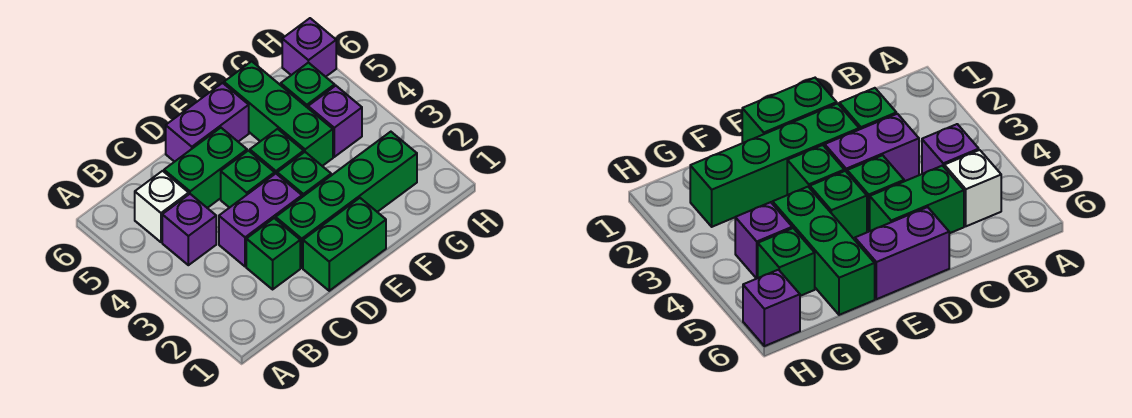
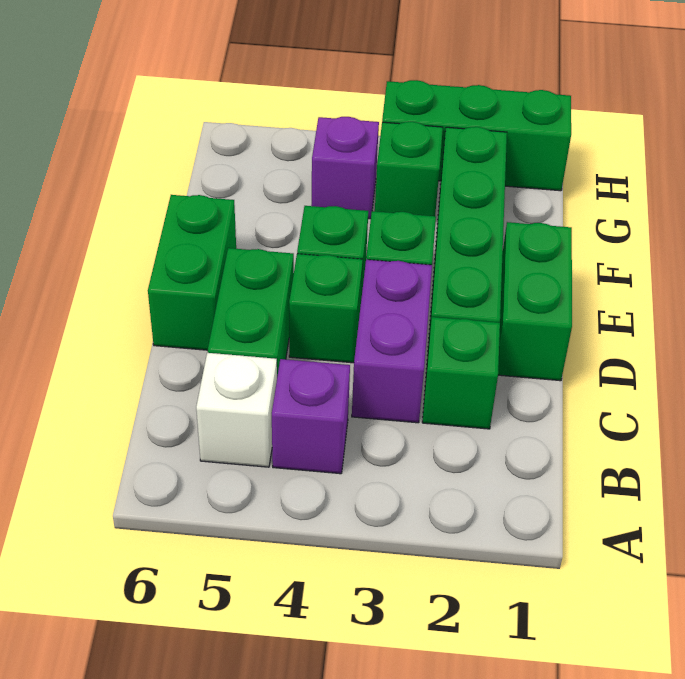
purple 1x2 brick [166,83,249,162] -> green 1x2 brick [148,195,236,350]
green 1x3 brick [224,61,333,166] -> green 1x3 brick moved to [382,80,571,191]
green 1x1 brick [281,63,335,108] -> green 1x1 brick moved to [375,122,443,216]
purple 1x1 brick [282,18,336,77] -> none

